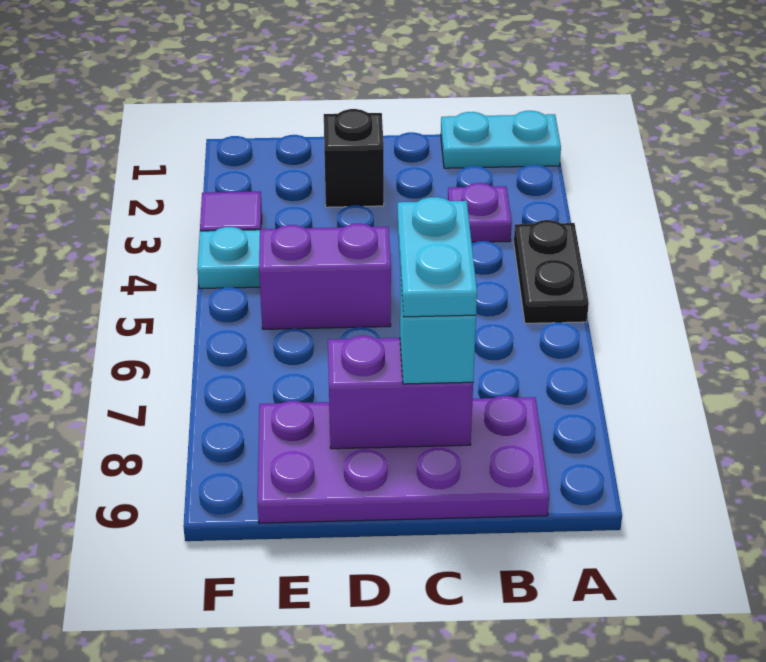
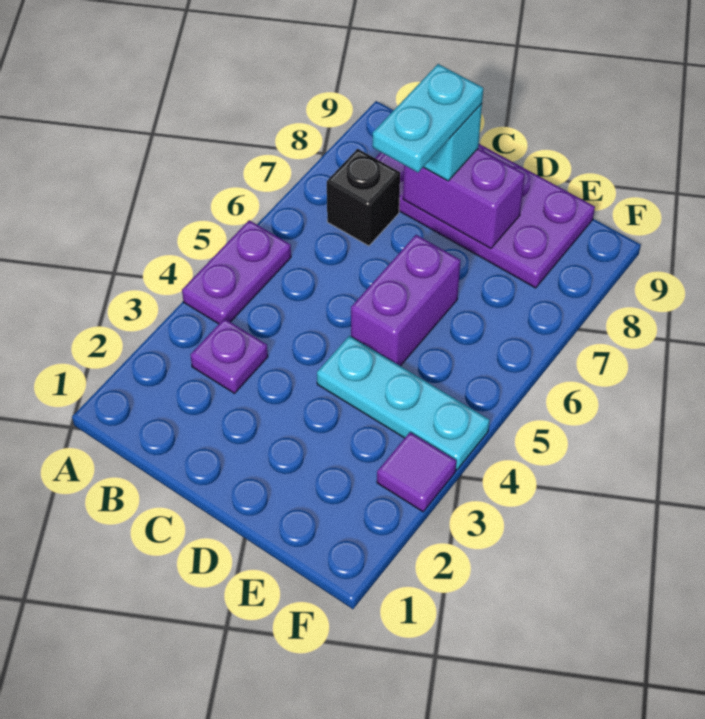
cyan 1x2 plate [441,111,561,168] -> none
black 1x2 plate [514,220,589,323] -> purple 1x2 plate [182,220,291,324]
black 1x1 brick [324,109,384,207] -> black 1x1 brick moved to [327,149,400,246]
purple 1x2 brick [259,223,391,329] -> purple 1x2 brick turned to [351,235,461,366]

